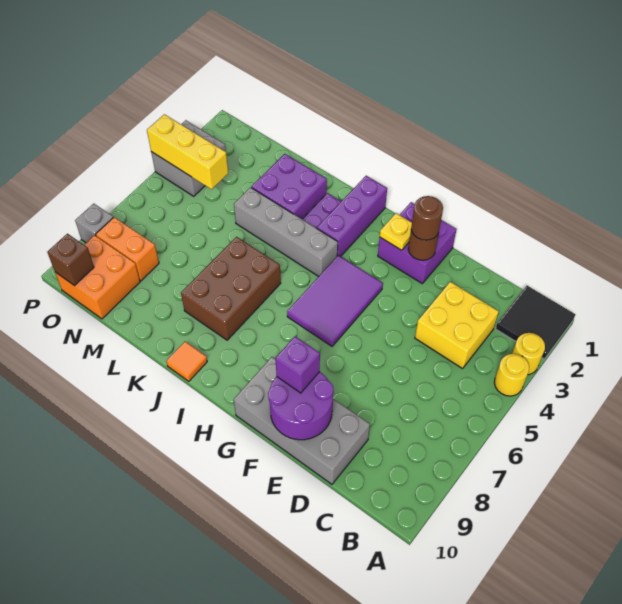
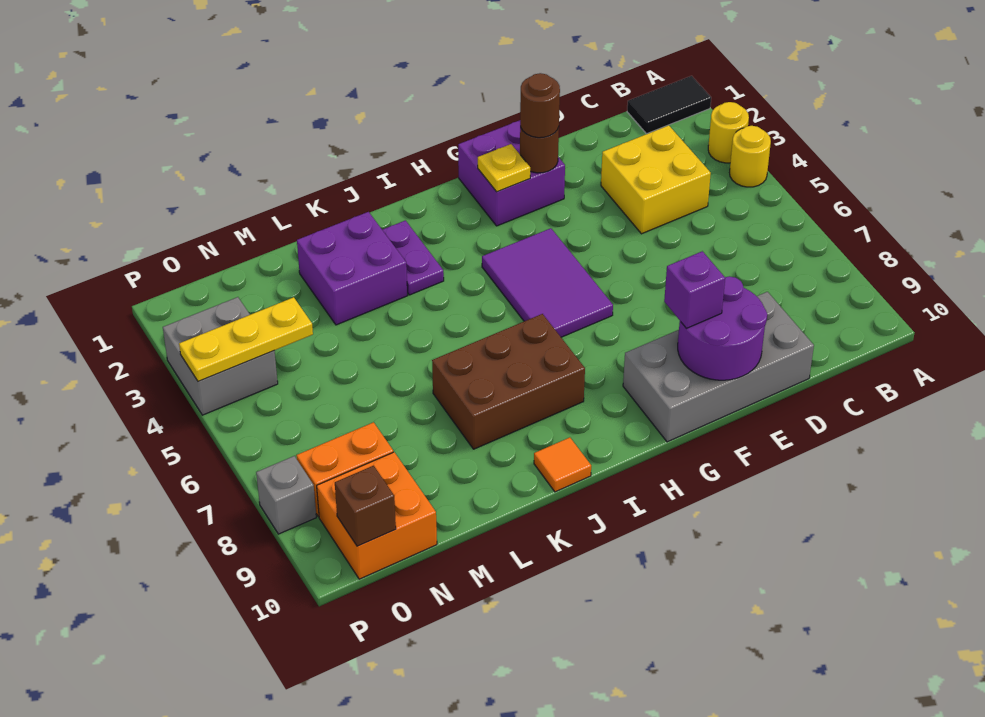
black 2x2 tile [496,286,576,359] -> black 1x2 tile [627,76,711,134]
purple 1x3 brick [317,176,387,257] -> none
grey 1x4 brick [234,187,338,276] -> none
brown 2x3 brick [181,237,281,340] -> brown 2x3 brick turned to [432,314,585,449]
yellow 1x3 brick [147,114,228,189] -> yellow 1x3 plate [179,297,313,382]

